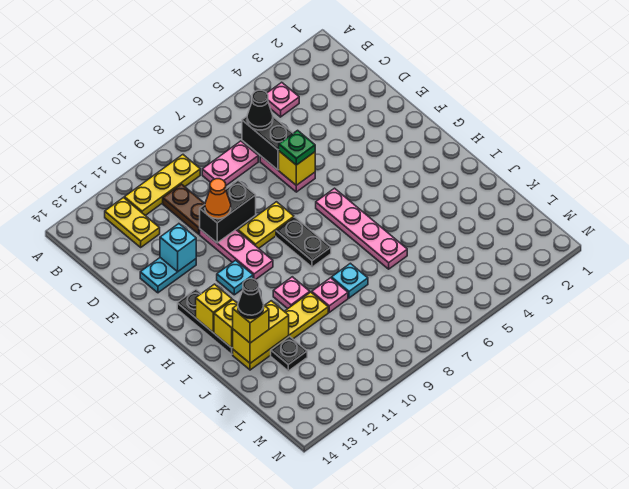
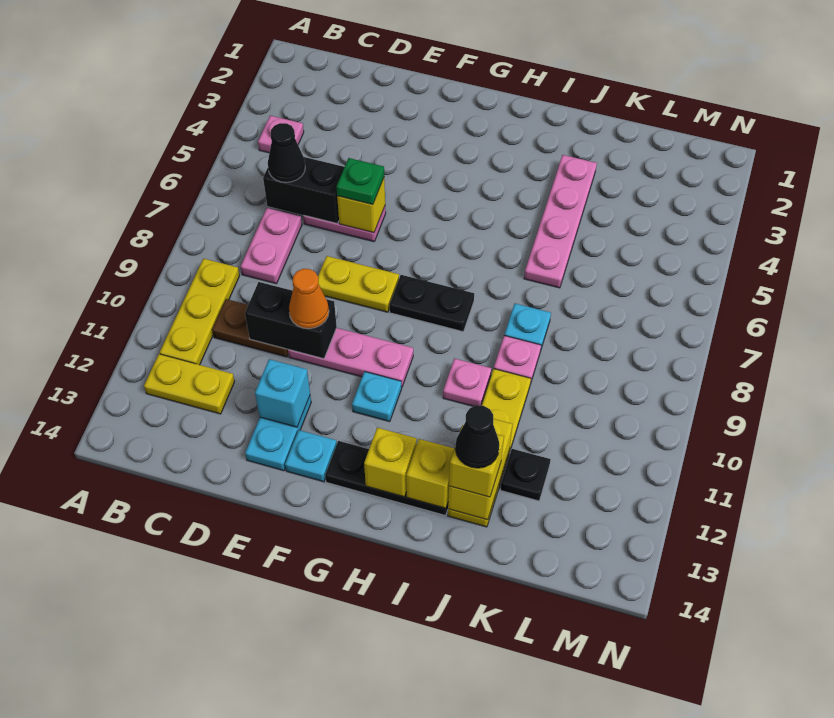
black 1x2 brick [200,180,256,243] -> black 1x2 brick turned to [245,282,337,359]
yellow 1x2 plate [238,202,294,248] -> yellow 1x2 plate turned to [318,256,399,312]
none -> cyan 1x1 plate [285,430,337,482]
pink 1x4 plate [316,188,407,269] -> pink 1x4 plate turned to [524,155,597,288]

